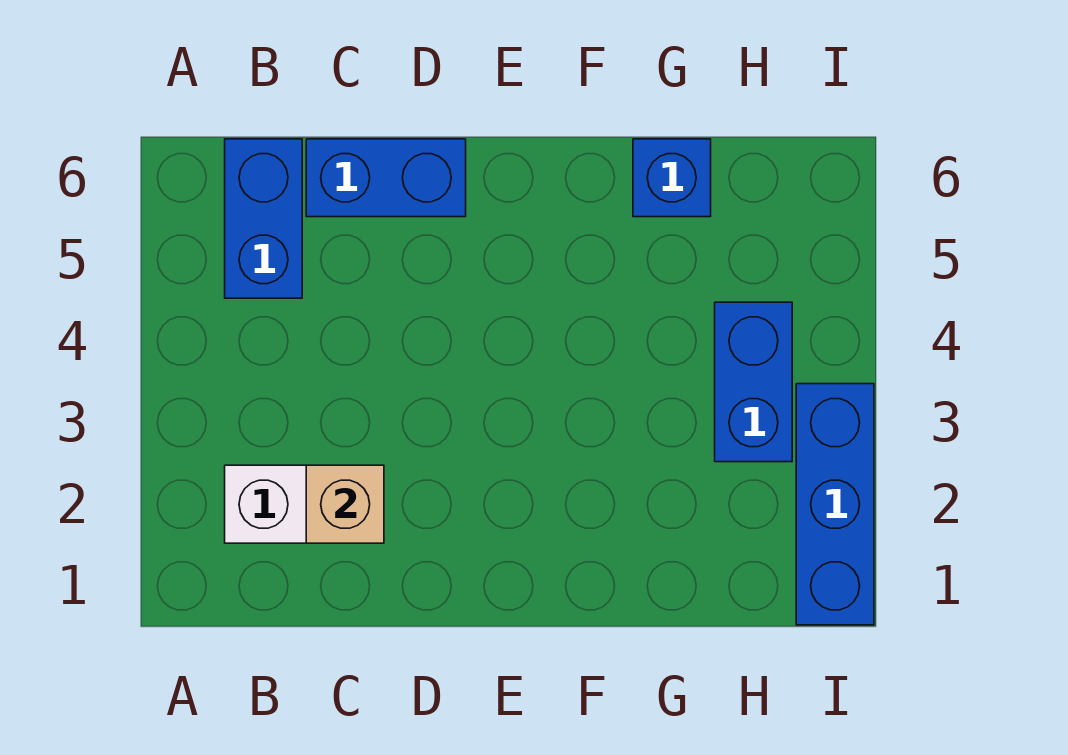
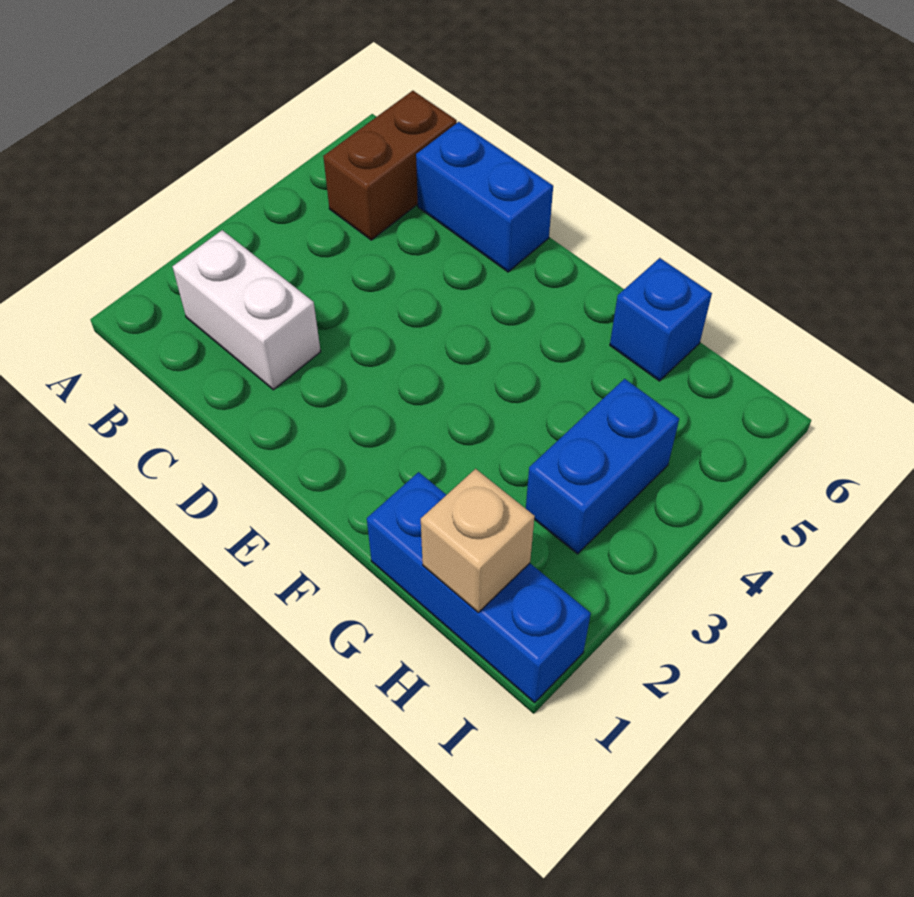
blue 1x2 brick [225,139,302,298] -> brown 1x2 brick [323,91,457,240]
tan 1x1 brick [306,465,384,543] -> tan 1x1 brick moved to [421,469,535,612]
blue 1x3 brick [796,384,874,625] -> blue 1x3 brick turned to [367,472,591,703]

